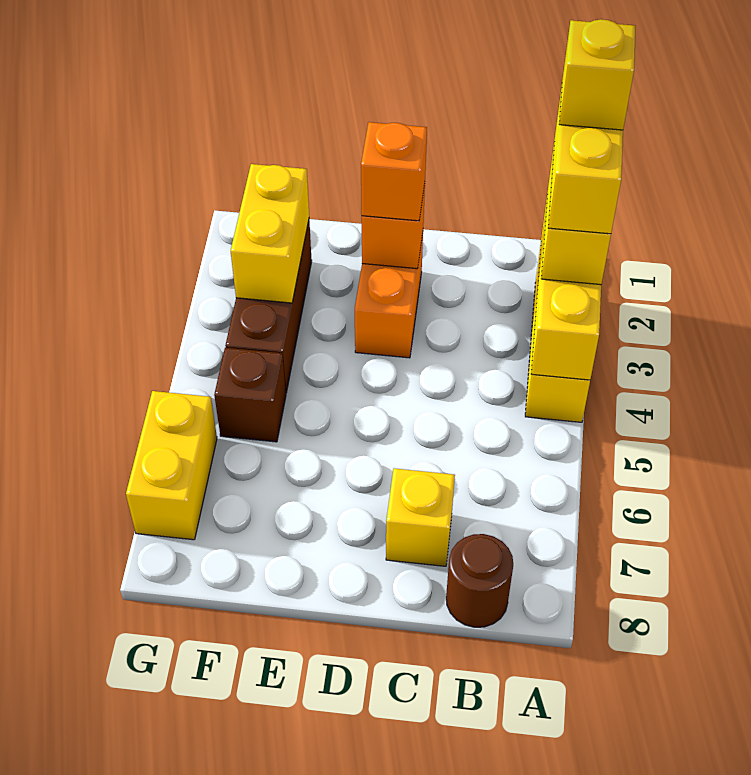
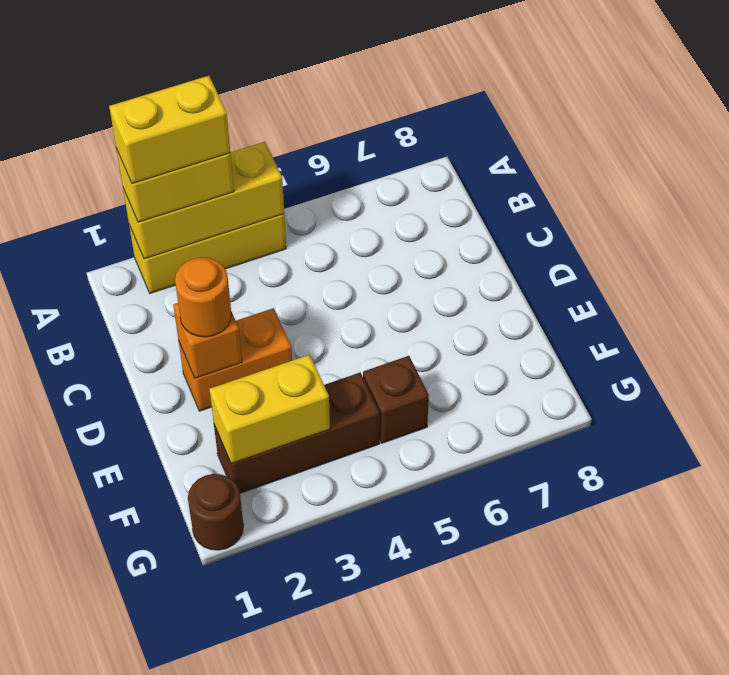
yellow 1x1 brick [559,19,635,130] -> none
brown 1x1 round brick [446,534,513,627] -> brown 1x1 round brick moved to [188,474,243,550]
yellow 1x1 brick [386,468,455,566] -> none
orange 1x1 brick [361,122,427,221] -> orange 1x1 round brick [175,257,231,337]
yellow 1x2 brick [126,391,217,540] -> none

